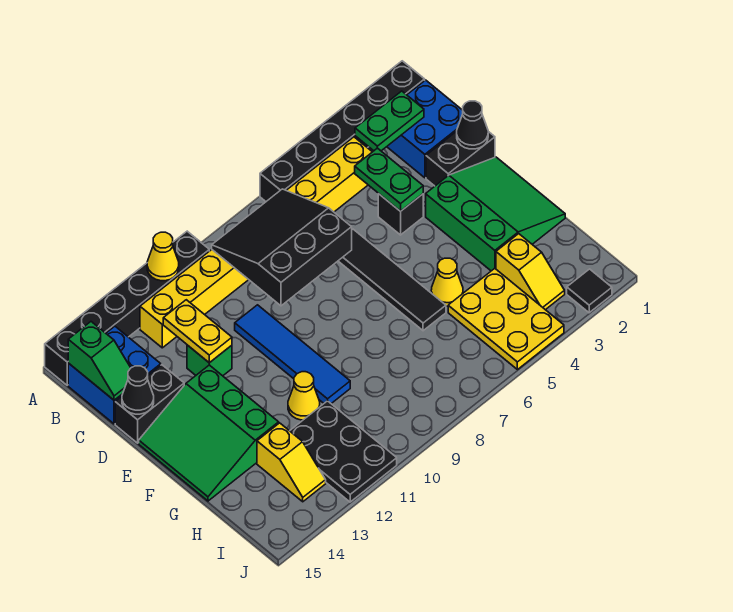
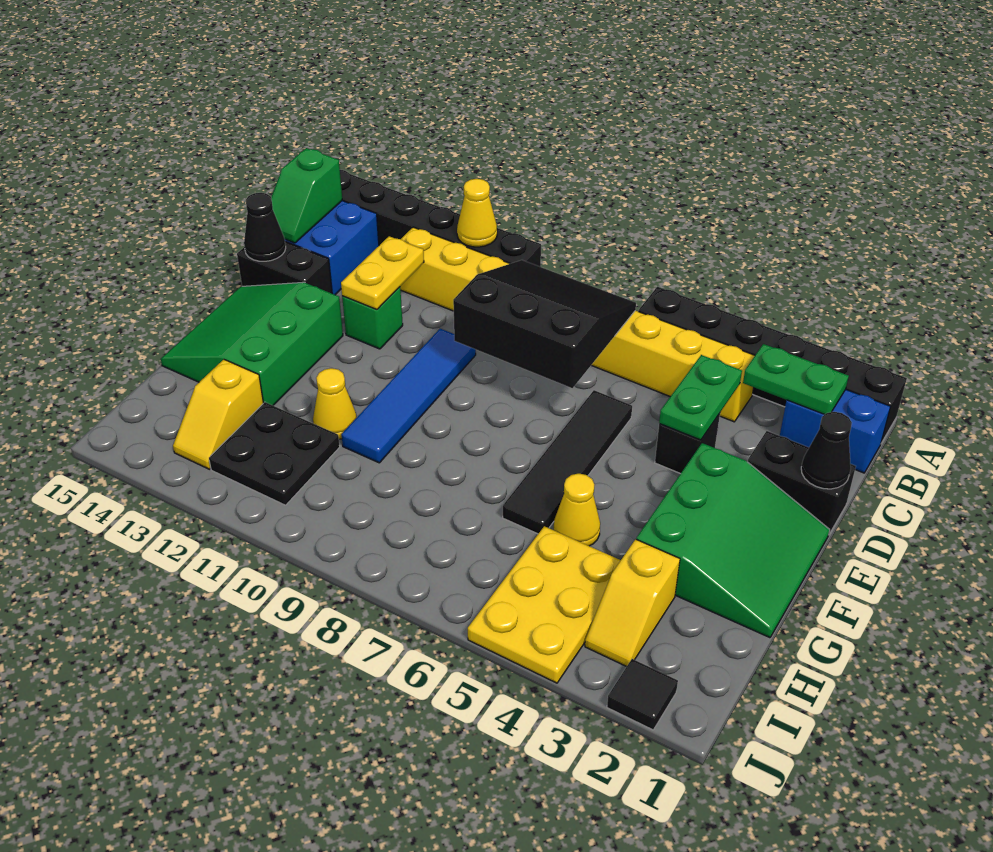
blue 2x2 brick [387,80,463,178] -> blue 1x2 brick [780,389,891,473]
black 2x3 plate [290,401,397,502] -> black 2x2 plate [209,402,340,505]

